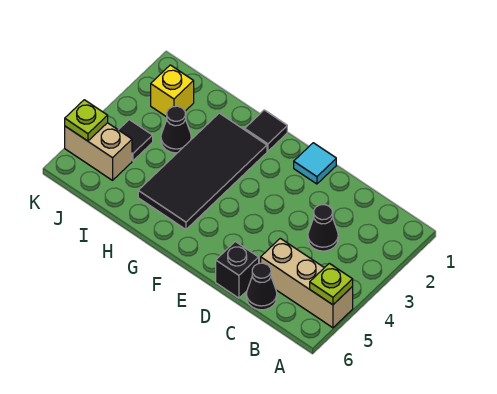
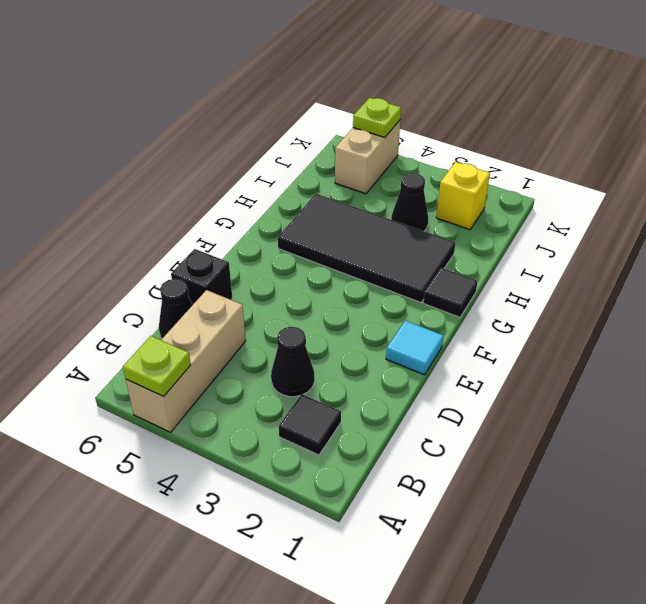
black 1x1 tile [119,120,153,161] -> black 1x1 tile moved to [279,394,341,455]

